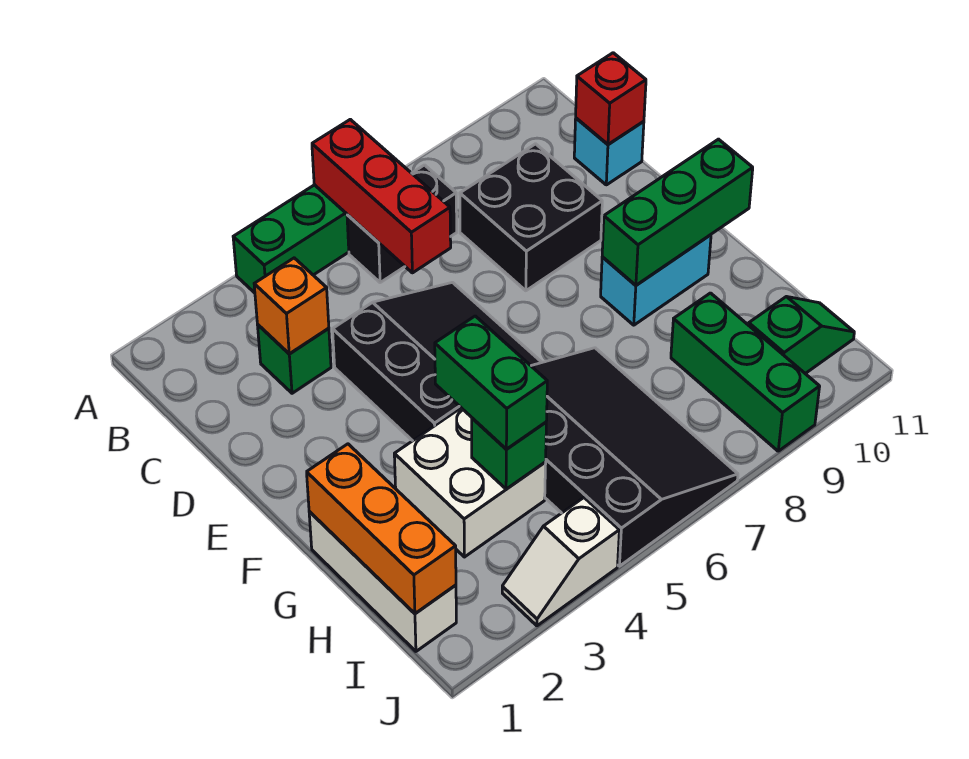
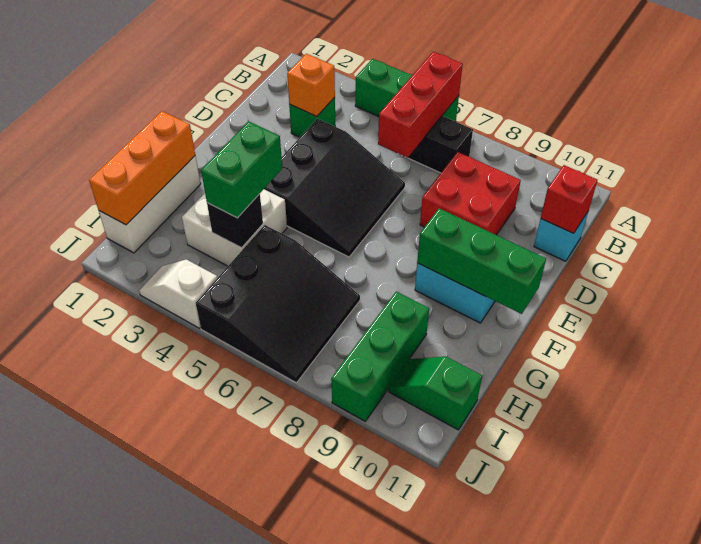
black 2x2 brick [460,144,602,291] -> red 2x2 brick [420,152,521,235]
black 3x4 slope [532,348,738,566] -> black 3x3 slope [196,225,360,383]
green 1x1 brick [472,418,546,489] -> black 1x1 brick [207,194,263,248]
green 1x2 slope [749,297,854,374] -> green 1x2 slope turned to [389,357,482,430]

